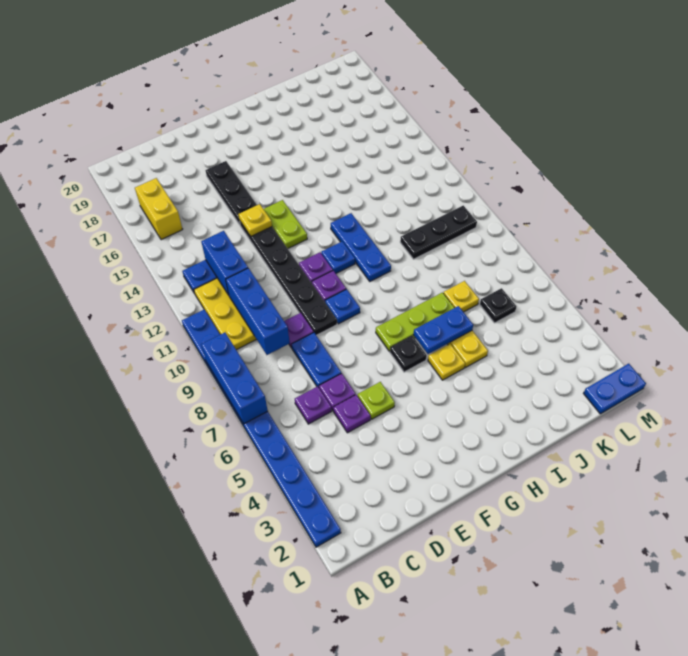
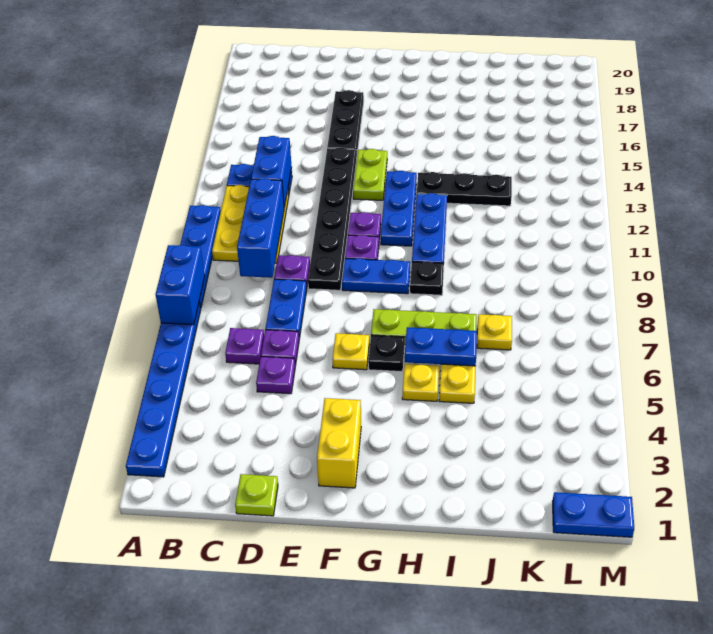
blue 1x3 brick [201,333,268,424] -> blue 1x2 brick [156,245,205,325]
yellow 1x2 brick [135,178,183,240] -> yellow 1x2 brick moved to [317,398,361,488]
lime 1x1 plate [358,382,395,419] -> lime 1x1 plate moved to [235,474,278,516]
yellow 1x1 plate [239,204,272,236] -> yellow 1x1 plate moved to [332,333,369,370]
blue 1x1 plate [325,289,360,324] -> blue 1x2 plate [342,258,410,294]
blue 1x1 plate [321,241,355,273] -> blue 1x3 plate [381,171,417,246]
black 1x3 plate [400,206,477,259] -> black 1x3 plate moved to [417,172,512,206]
black 1x1 plate [480,288,516,323] -> black 1x1 plate moved to [410,261,444,295]

